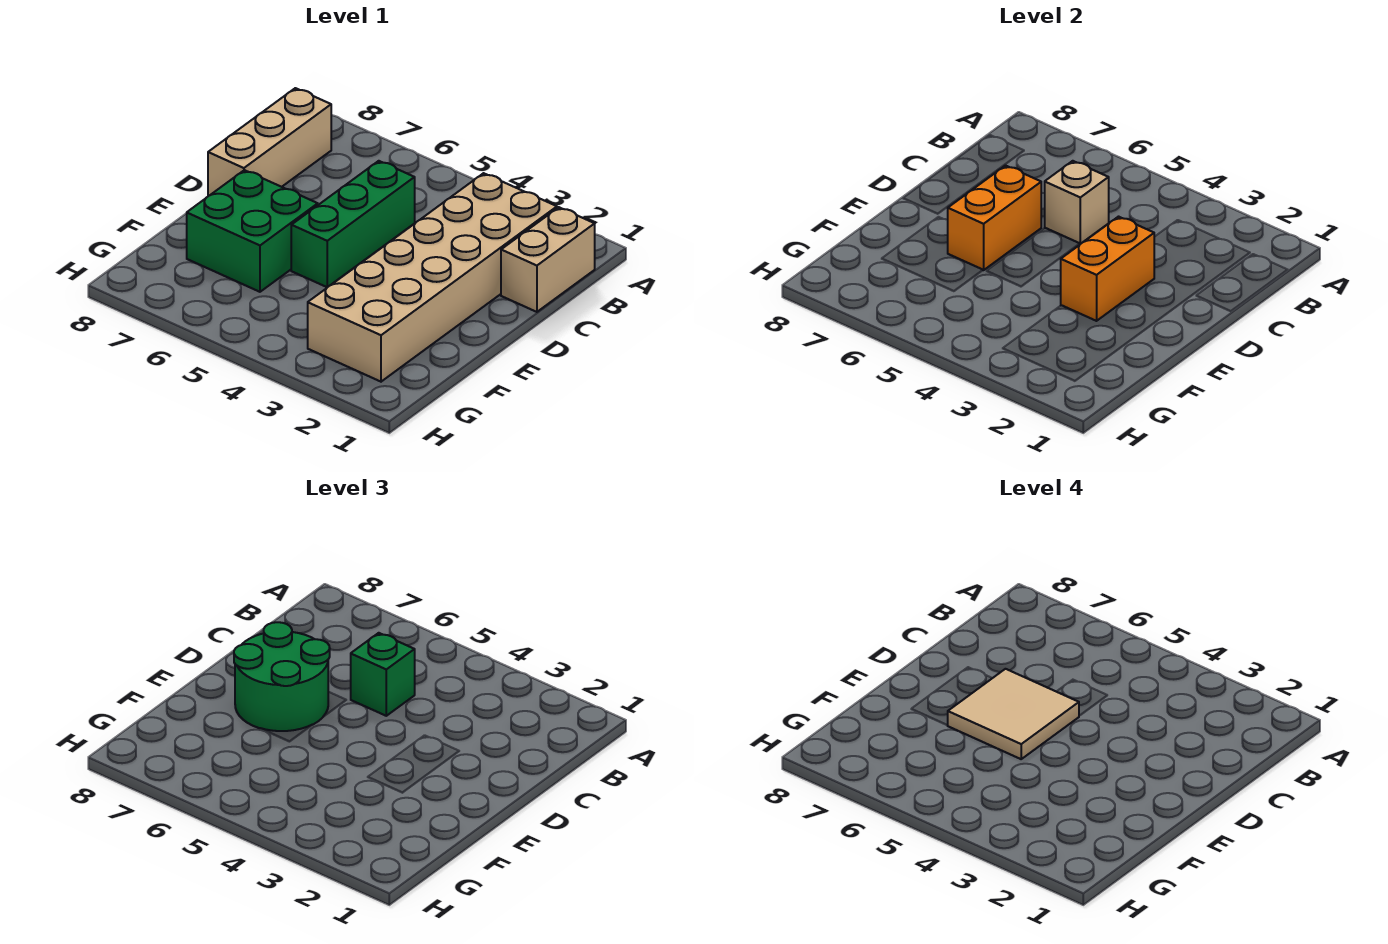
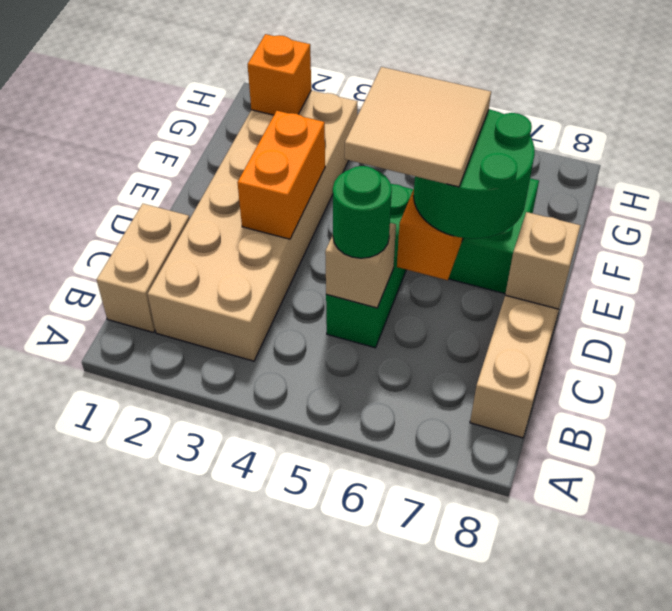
green 1x1 brick [351,633,415,716] -> green 1x1 round brick [333,166,392,258]
none -> tan 1x1 brick [505,212,580,309]
none -> orange 1x1 brick [248,34,311,115]

